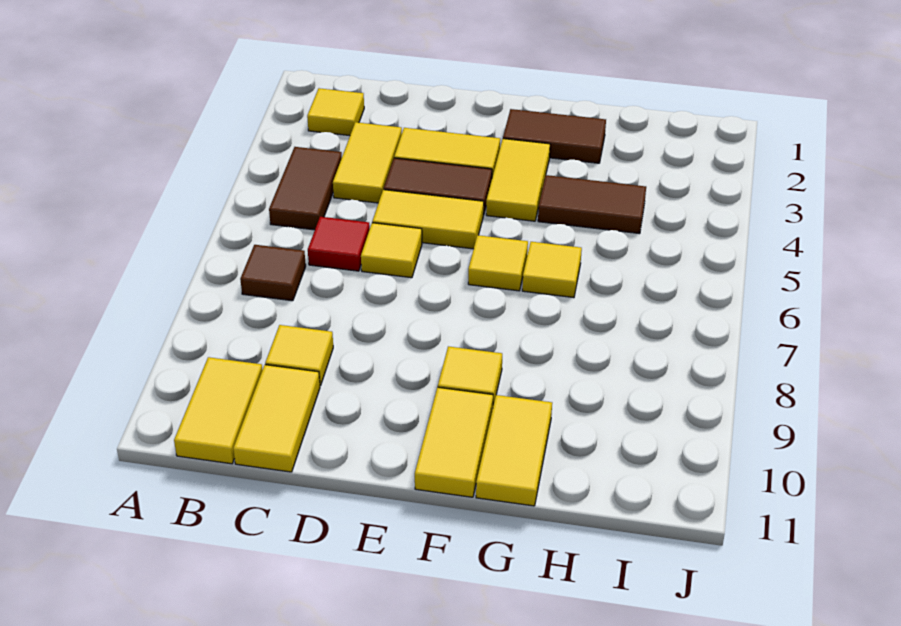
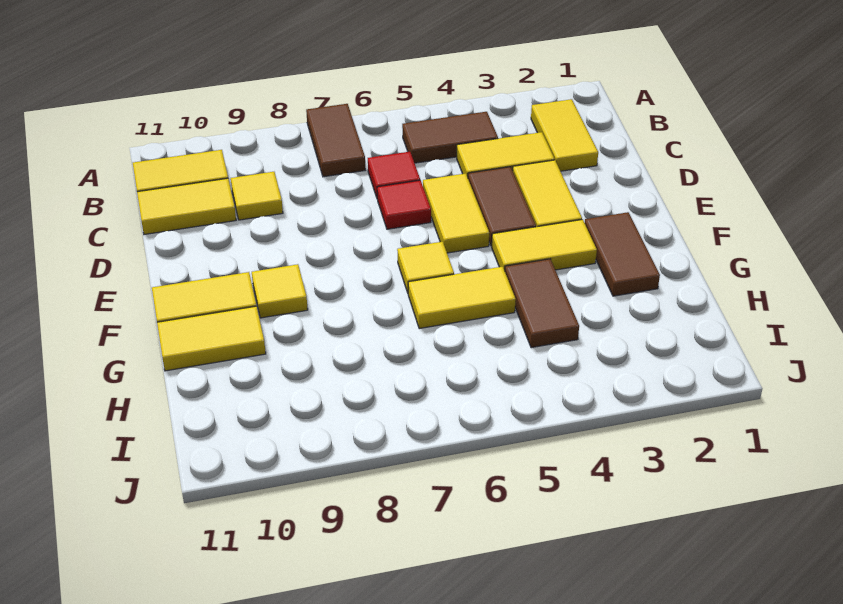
yellow 1x1 tile [307,88,364,136] -> yellow 1x2 tile [531,99,598,171]
brown 1x1 tile [240,245,306,301] -> brown 1x2 tile [306,104,365,177]
yellow 1x1 tile [361,223,422,278] -> red 1x1 tile [377,180,431,229]
yellow 1x1 tile [522,242,582,298] -> yellow 1x2 tile [408,267,516,329]

